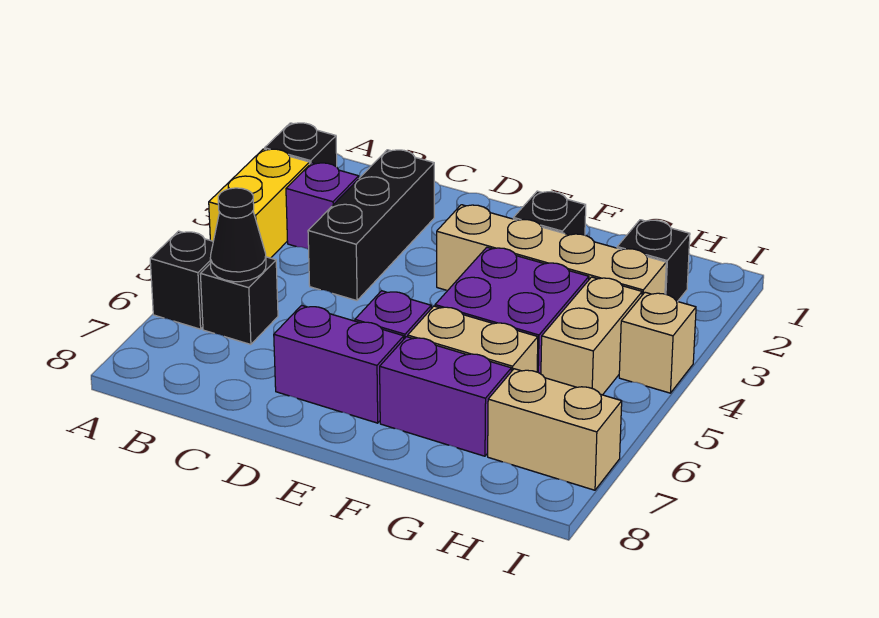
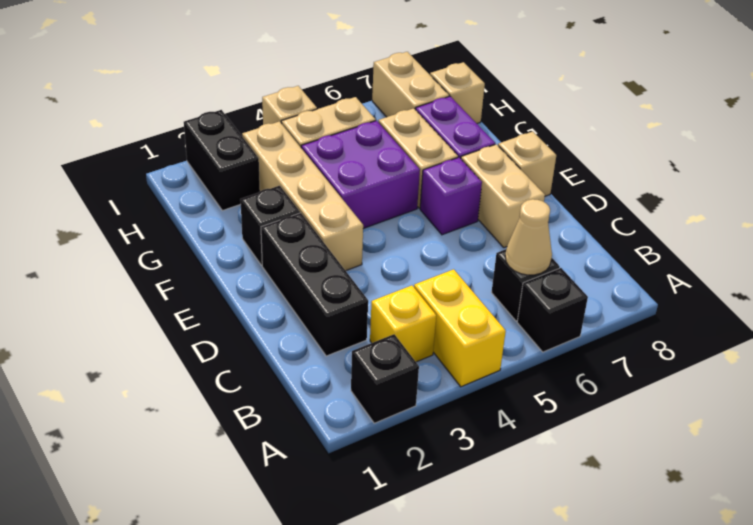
yellow 1x2 brick [209,149,310,258] -> yellow 1x2 brick turned to [414,269,506,387]
purple 1x1 brick [286,163,359,250] -> yellow 1x1 brick [370,285,436,362]
black 1x1 cone [210,188,266,282] -> tan 1x1 cone [505,199,552,275]
black 1x3 brick [308,150,434,301] -> black 1x3 brick turned to [261,213,368,356]
purple 1x2 brick [274,305,404,423] -> tan 1x2 brick [461,144,545,248]
none -> tan 1x1 brick [498,132,556,196]
black 1x1 brick [617,220,690,302] -> black 1x2 brick [184,110,260,211]
none -> tan 1x1 brick [430,62,485,123]

